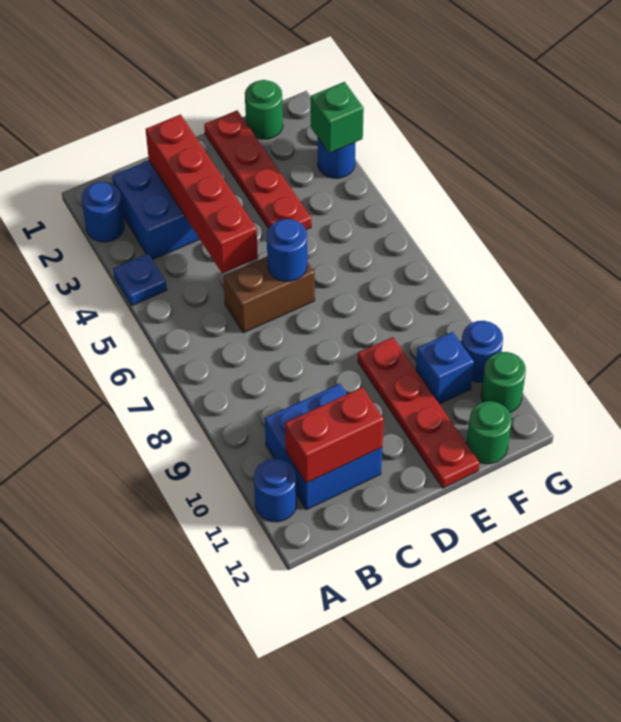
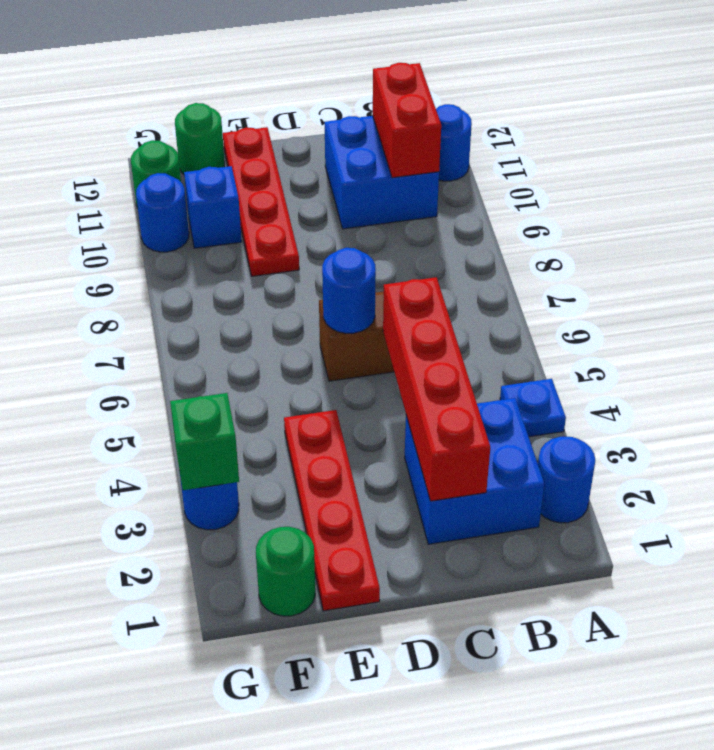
red 1x2 brick [285,387,384,483] -> red 1x2 brick turned to [373,63,441,178]

